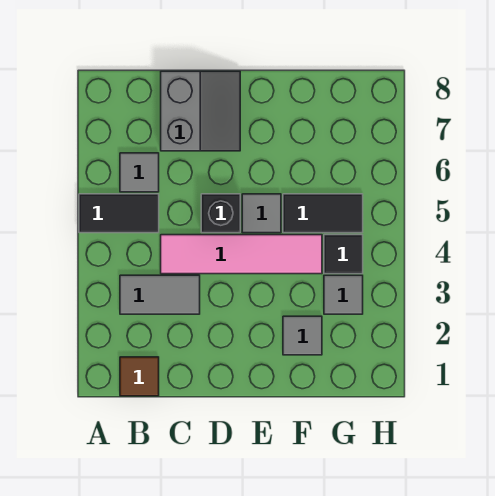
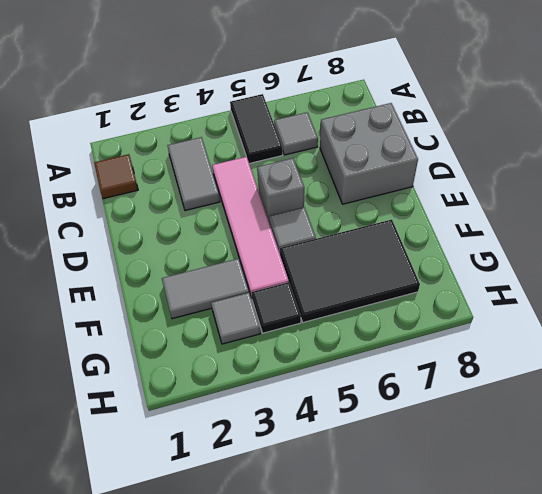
grey 2x2 slope [161,71,240,151] -> grey 2x2 brick [320,103,418,204]
black 1x1 brick [201,194,240,233] -> grey 1x1 brick [257,158,304,220]
grey 1x1 tile [283,316,322,355] -> grey 1x2 tile [162,258,249,319]
black 1x2 tile [283,194,363,233] -> black 2x3 tile [280,220,420,322]

